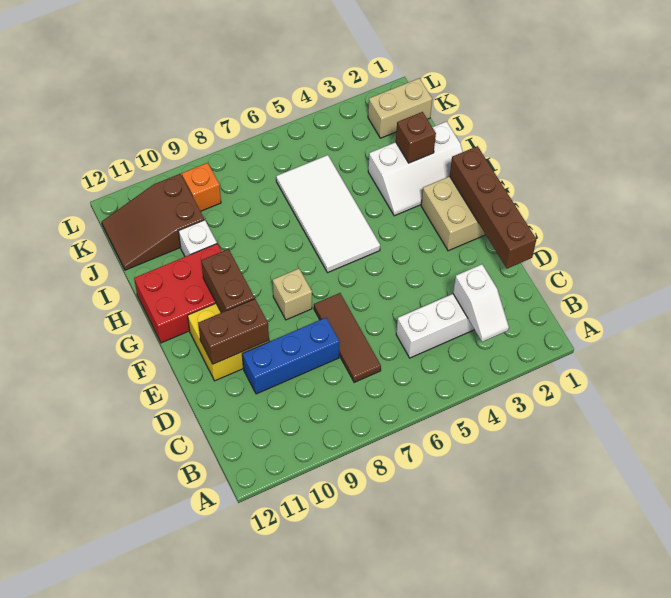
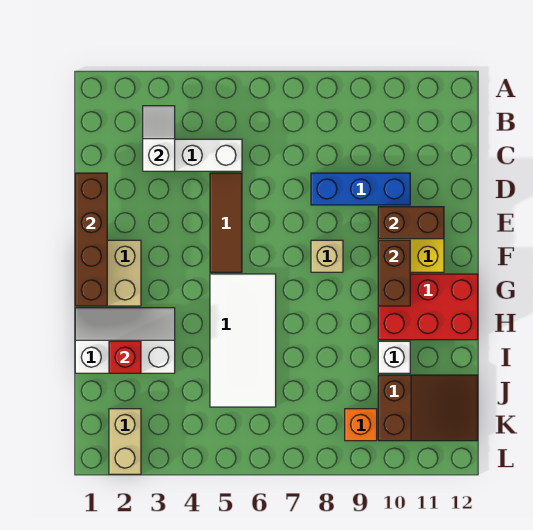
brown 1x3 tile [314,293,381,382] -> brown 1x3 tile moved to [210,173,242,272]
brown 1x1 brick [396,112,436,163] -> red 1x1 brick [109,341,141,373]
tan 1x2 brick [368,78,432,138] -> tan 1x2 brick turned to [109,409,141,474]

